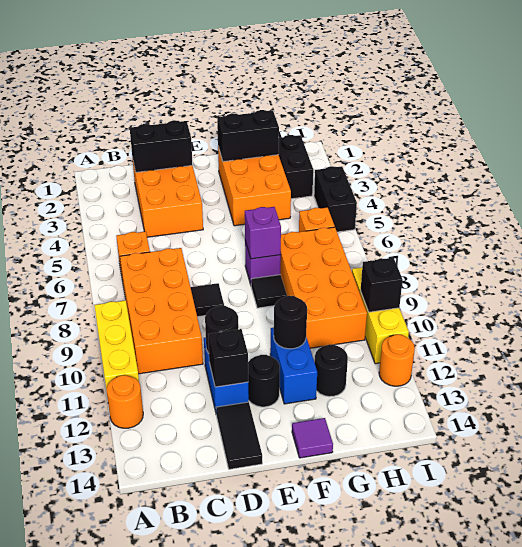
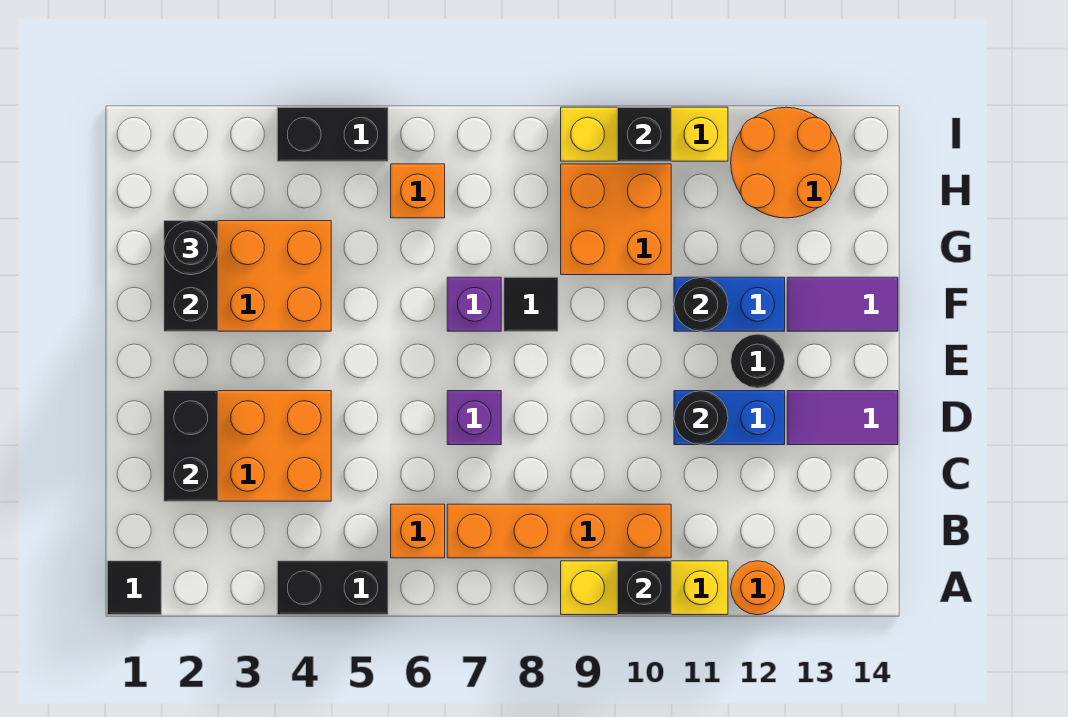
orange 2x4 brick [120,248,203,374] -> orange 1x4 brick [447,504,671,558]
black 1x1 tile [191,283,224,317] -> black 1x1 tile moved to [107,561,161,615]
black 1x1 brick [208,329,248,387] -> black 1x1 brick moved to [617,561,671,615]
black 1x2 tile [216,402,262,469] -> purple 1x2 tile [787,391,898,445]
purple 1x1 brick [245,207,281,259] -> purple 1x1 brick moved to [447,391,501,445]
purple 1x1 tile [292,418,333,458] -> purple 1x2 tile [787,277,898,331]
orange 2x4 brick [280,227,367,348] -> orange 2x2 brick [561,164,671,275]
black 1x1 round brick [315,344,348,397] -> black 1x1 round brick moved to [164,221,218,275]
black 1x2 brick [279,135,313,199] -> black 1x2 brick moved to [277,561,388,615]
orange 1x1 round brick [379,335,415,386] -> orange 2x2 round brick [731,107,841,218]

